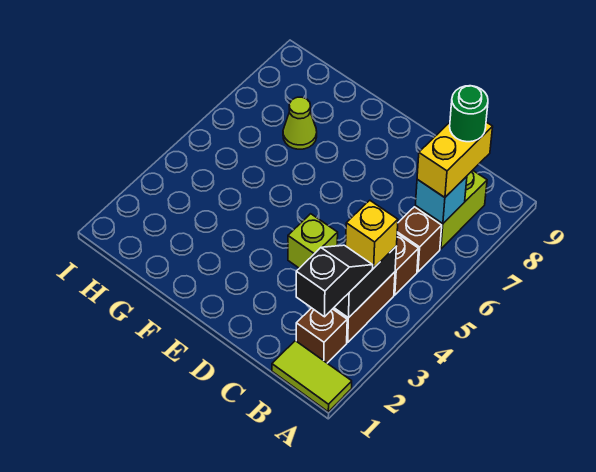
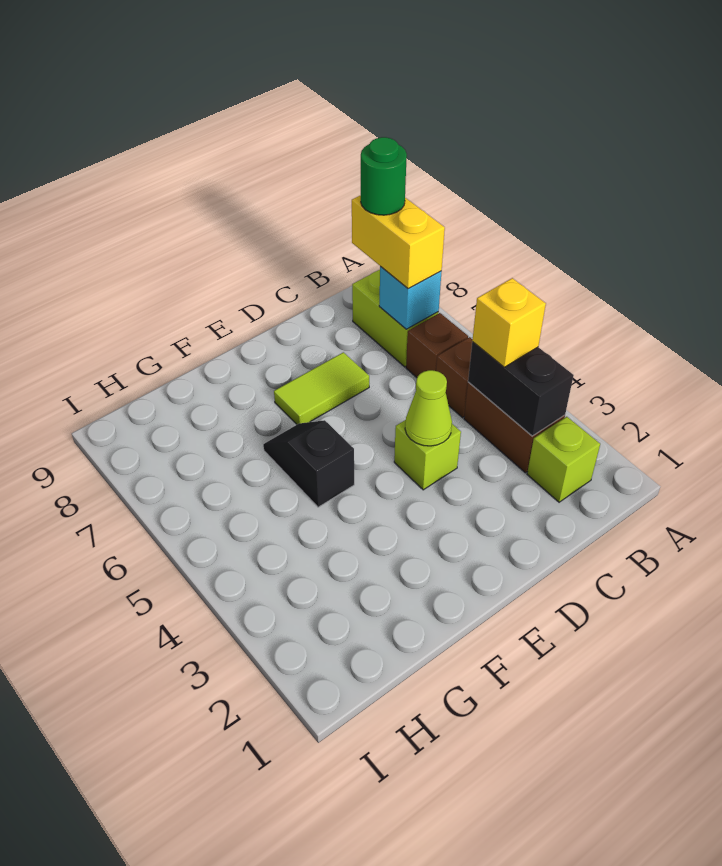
lime 1x2 tile [272,341,352,412] -> lime 1x2 tile moved to [274,352,369,424]
brown 1x1 brick [296,308,347,363] -> lime 1x1 brick [527,417,600,502]
black 1x2 slope [296,245,373,317] -> black 1x2 slope moved to [263,420,354,507]
lime 1x1 cone [283,97,317,149] -> lime 1x1 cone moved to [405,370,452,446]

